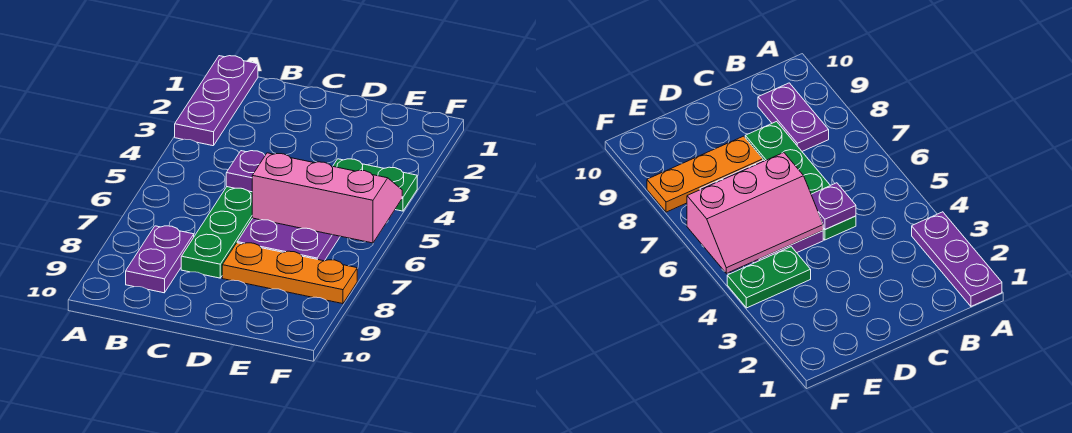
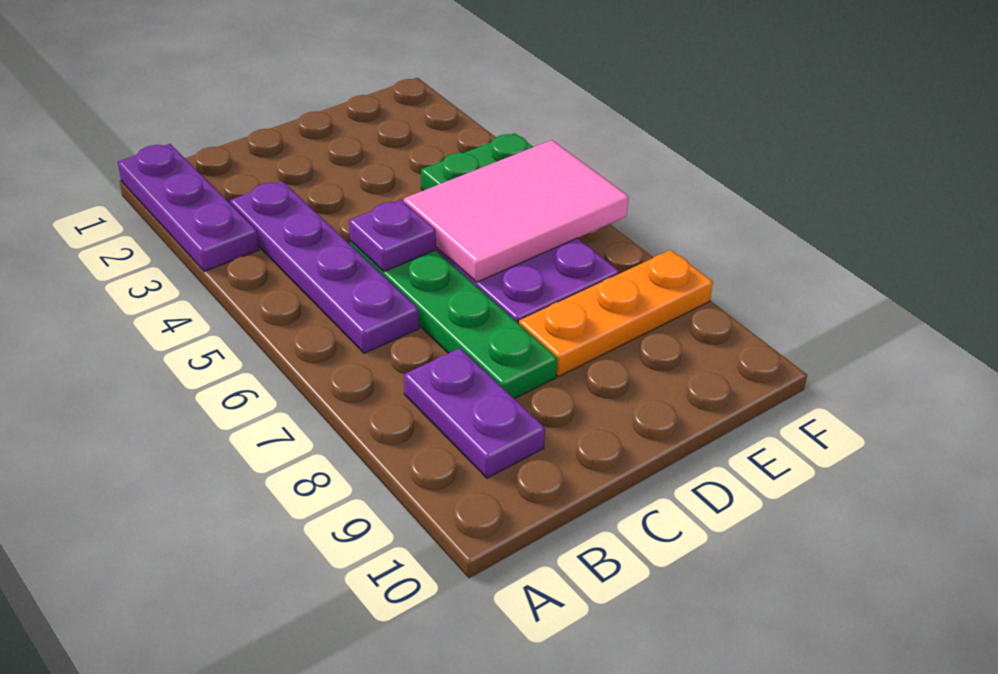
none -> purple 1x4 plate [230,181,419,353]
pink 2x3 slope [252,153,402,243] -> pink 2x3 tile [404,140,629,282]

